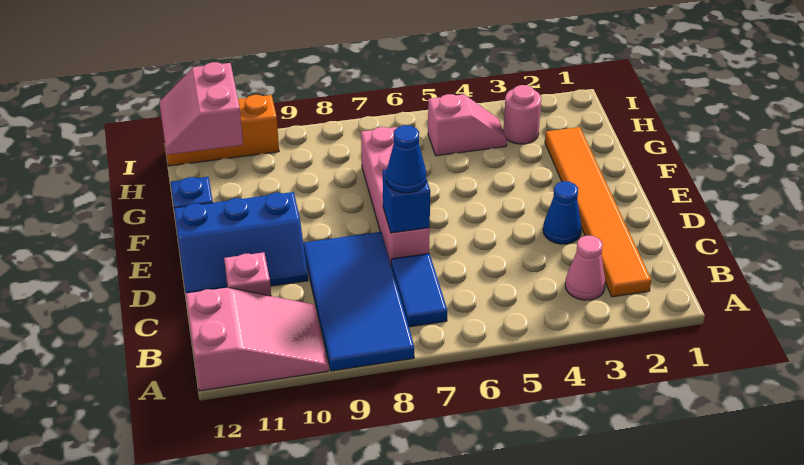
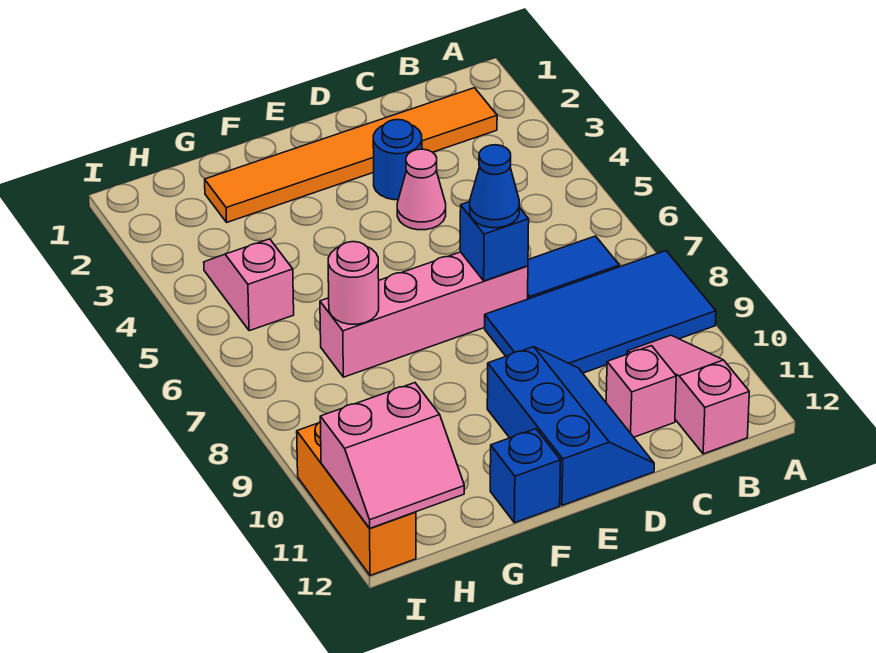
pink 2x3 slope [186,288,328,391] -> pink 1x3 slope [627,335,749,454]
pink 1x1 cone [565,236,605,300] -> pink 1x1 cone moved to [397,149,446,230]
blue 1x1 cone [543,181,582,244] -> blue 1x1 round brick [373,120,422,200]
pink 1x1 round brick [503,85,541,144] -> pink 1x1 round brick moved to [328,242,379,324]

